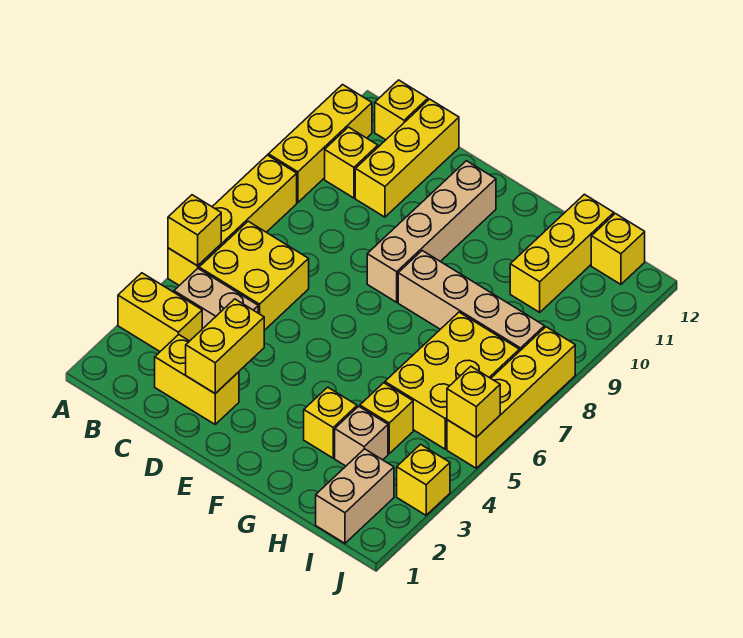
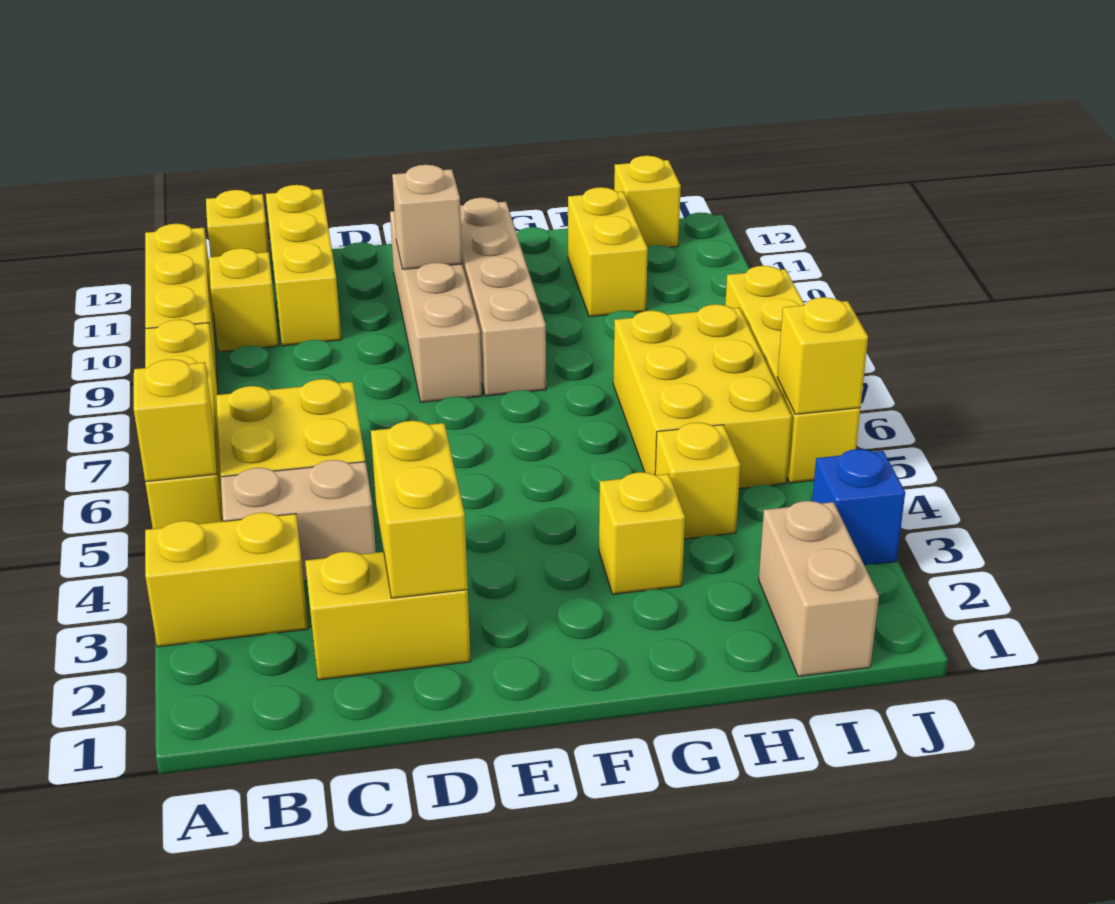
tan 1x4 brick [398,251,544,351] -> tan 1x4 brick turned to [460,198,546,396]
tan 1x1 brick [335,406,388,466] -> tan 1x1 brick moved to [392,165,462,269]
yellow 1x3 brick [510,194,614,312] -> yellow 1x2 brick [568,187,648,317]
yellow 1x1 brick [397,444,450,515] -> blue 1x1 brick [812,449,905,565]

